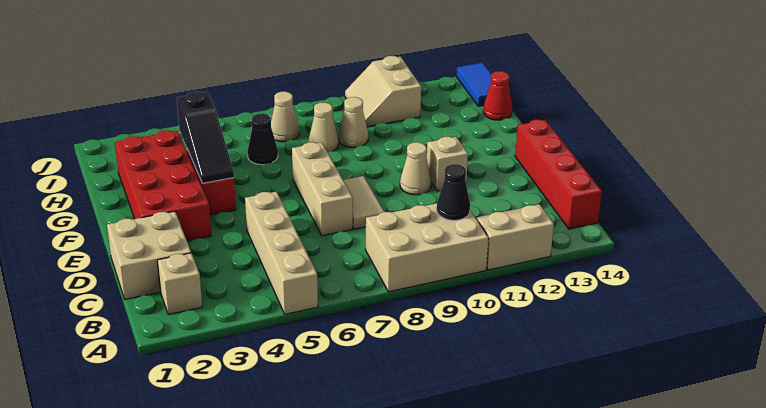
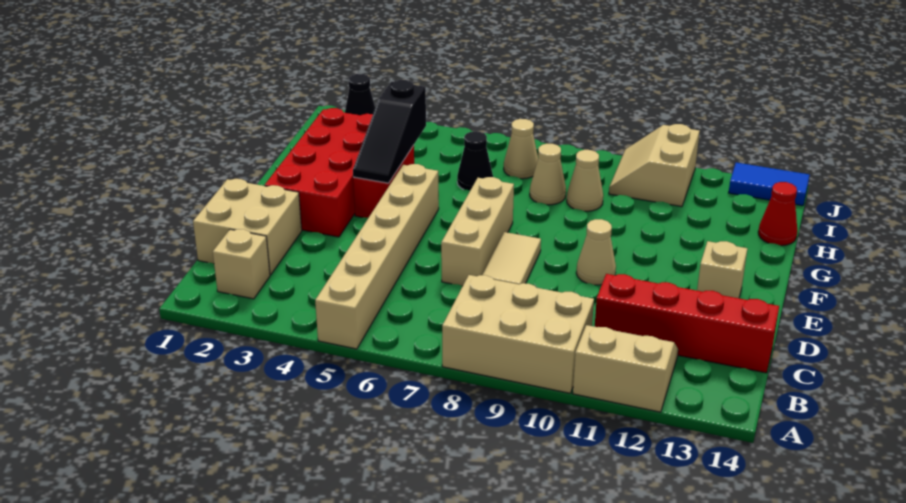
tan 1x4 brick [245,192,318,314] -> tan 1x6 brick [315,164,439,349]
black 1x1 cone [437,164,470,220] -> black 1x1 cone moved to [345,74,375,115]
red 1x4 brick [515,119,602,229] -> red 1x4 brick turned to [595,274,779,373]
tan 1x1 brick [427,137,468,191] -> tan 1x1 brick moved to [697,241,747,298]
blue 1x2 tile [456,63,491,106] -> blue 1x2 tile turned to [729,163,809,206]

